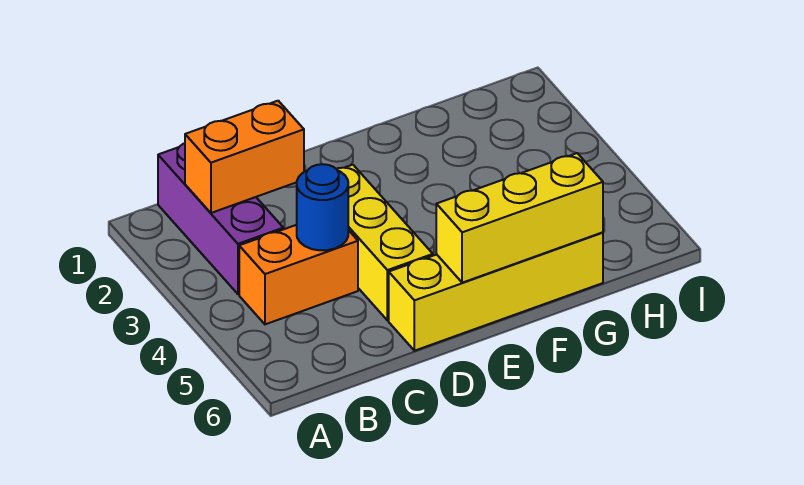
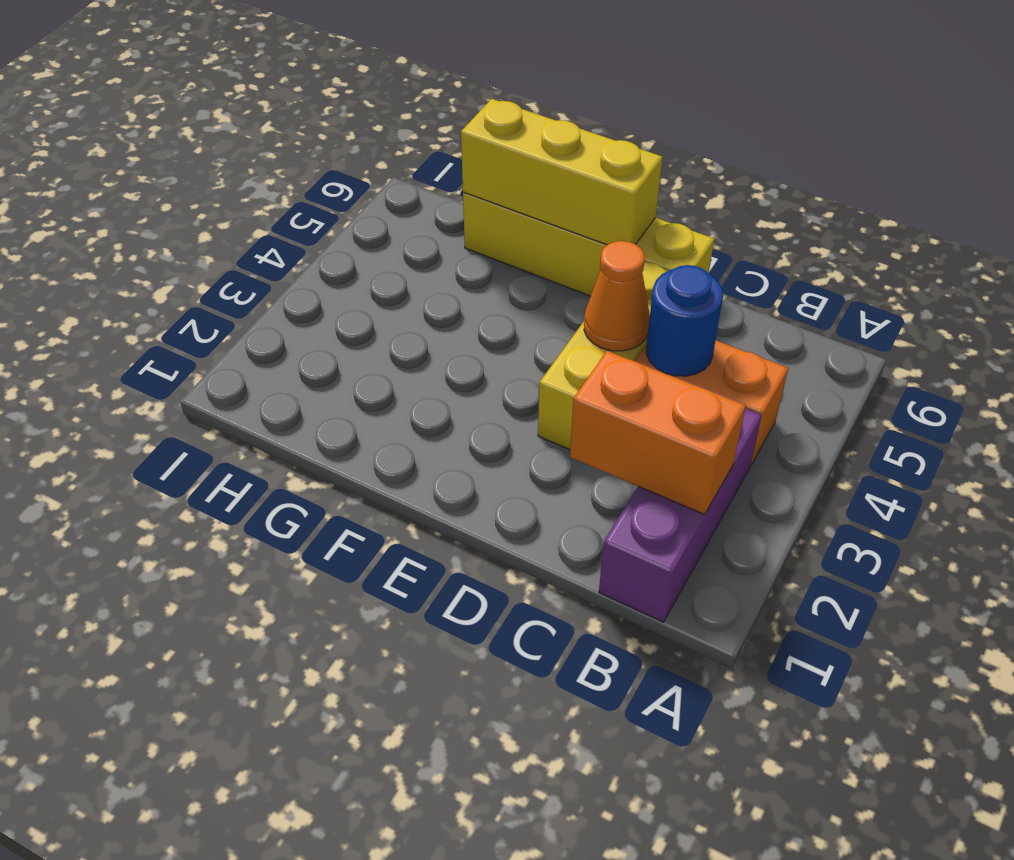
none -> orange 1x1 cone [584,241,650,351]

